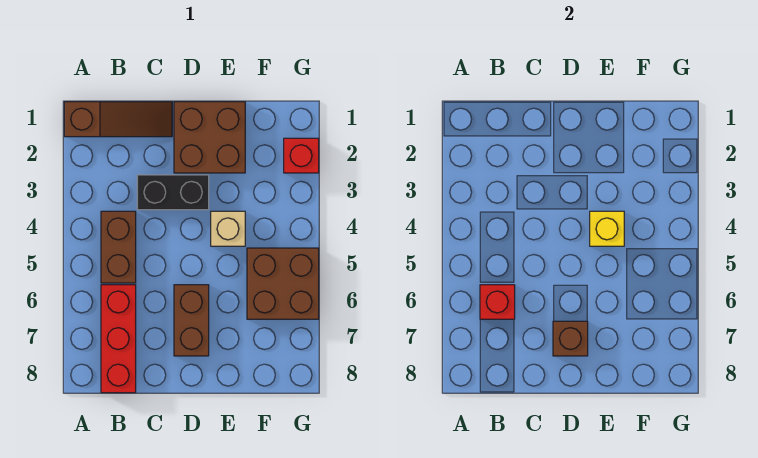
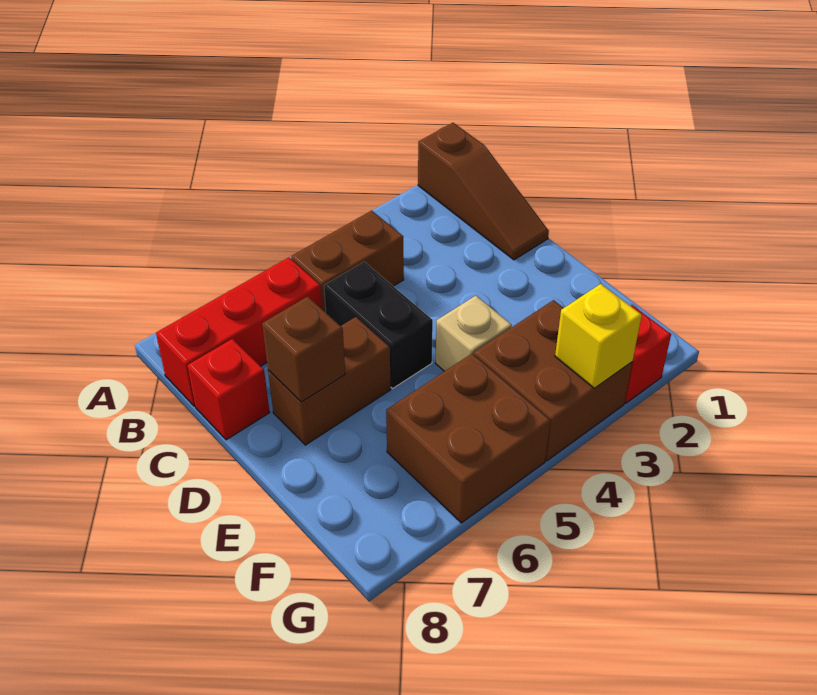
red 1x1 brick [480,285,515,319] -> red 1x1 brick moved to [188,339,270,440]
black 1x2 brick [137,175,209,210] -> black 1x2 brick moved to [324,262,433,388]
brown 2x2 brick [174,102,245,173] -> brown 2x2 brick moved to [474,300,632,461]
yellow 1x1 brick [590,211,624,246] -> yellow 1x1 brick moved to [555,284,642,388]

